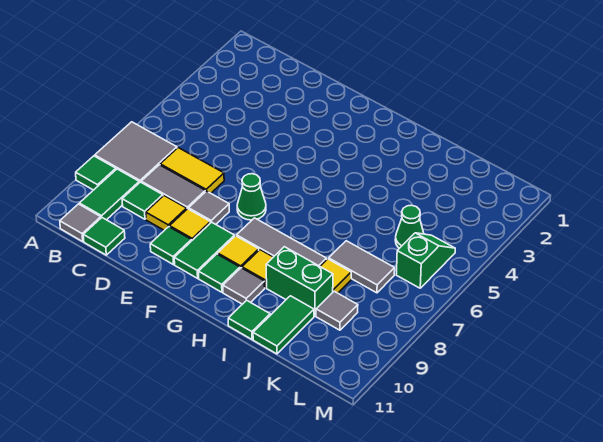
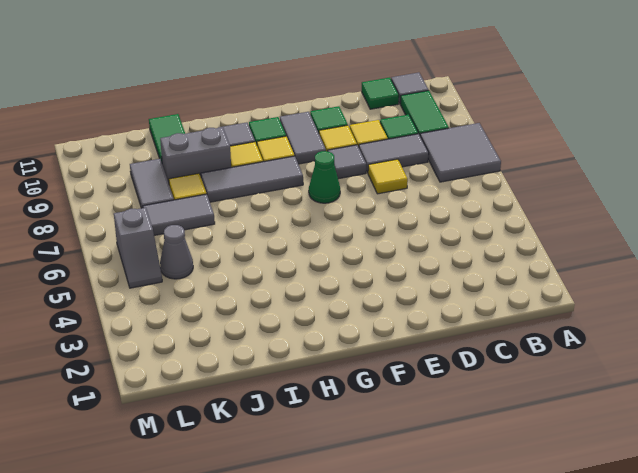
green 1x1 tile [76,156,116,190] -> none
yellow 1x2 tile [160,148,224,193] -> yellow 1x1 tile [368,159,408,194]
green 1x2 tile [174,222,235,278] -> grey 1x2 tile [280,112,326,164]
green 1x2 brick [266,247,333,316] -> grey 1x2 brick [160,127,231,183]
green 1x1 tile [228,300,270,339] -> none
green 1x1 cone [395,205,424,248] -> grey 1x1 cone [160,225,193,279]
grey 1x1 tile [316,291,358,330] -> grey 1x2 tile [130,159,174,208]
green 1x2 slope [396,233,455,288] -> grey 1x2 slope [114,208,162,288]

